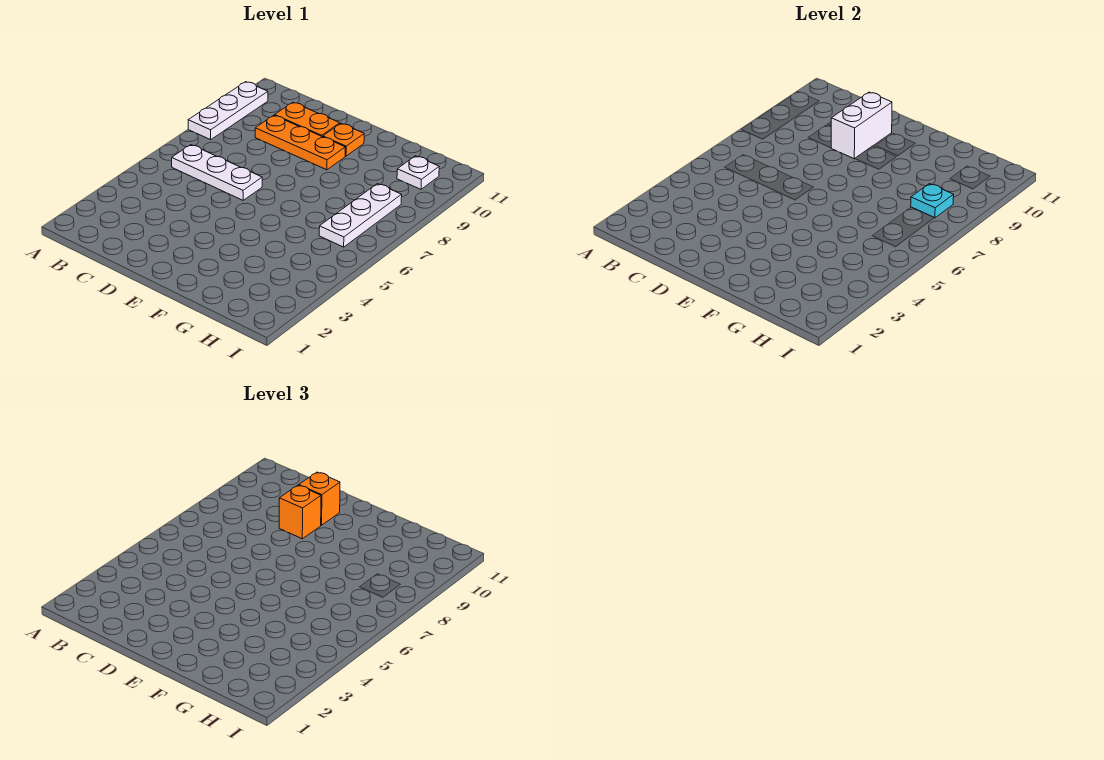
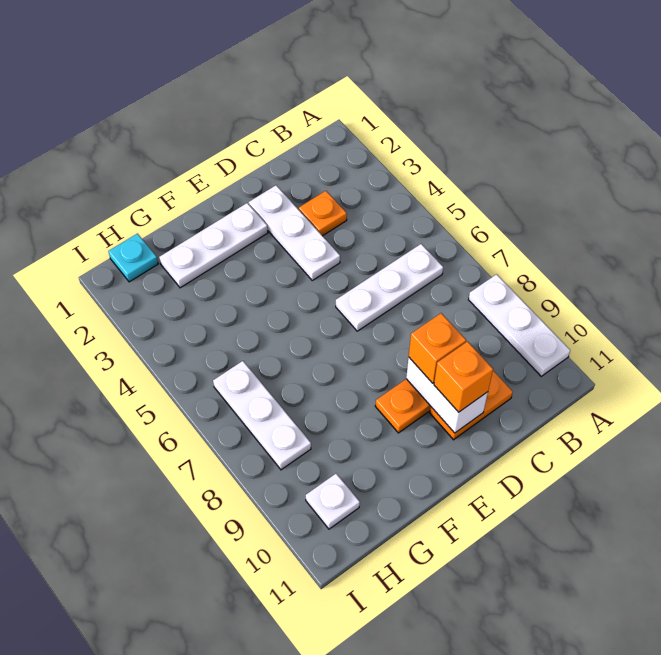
none -> white 1x3 plate [249,185,340,280]
none -> white 1x3 plate [159,203,268,288]
orange 1x1 plate [323,123,364,156] -> orange 1x1 plate moved to [299,191,347,236]
cyan 1x1 plate [911,184,954,218] -> cyan 1x1 plate moved to [108,234,158,282]

